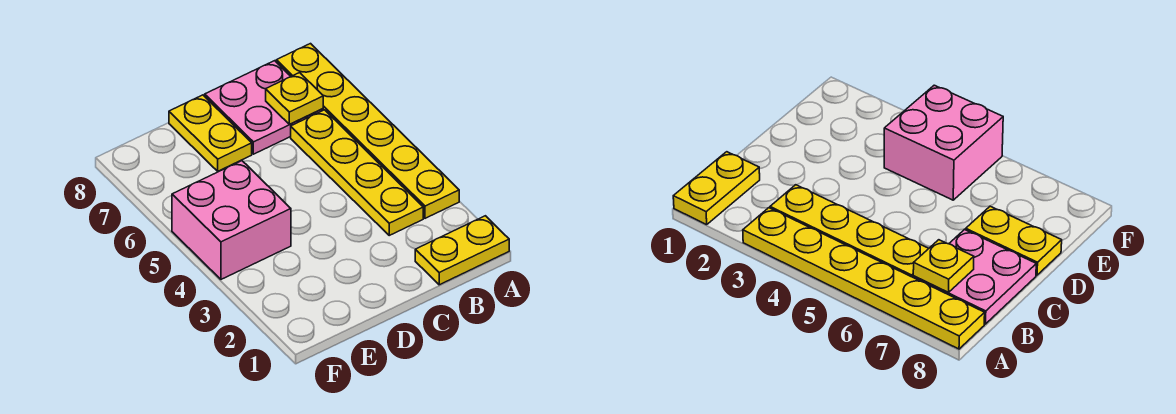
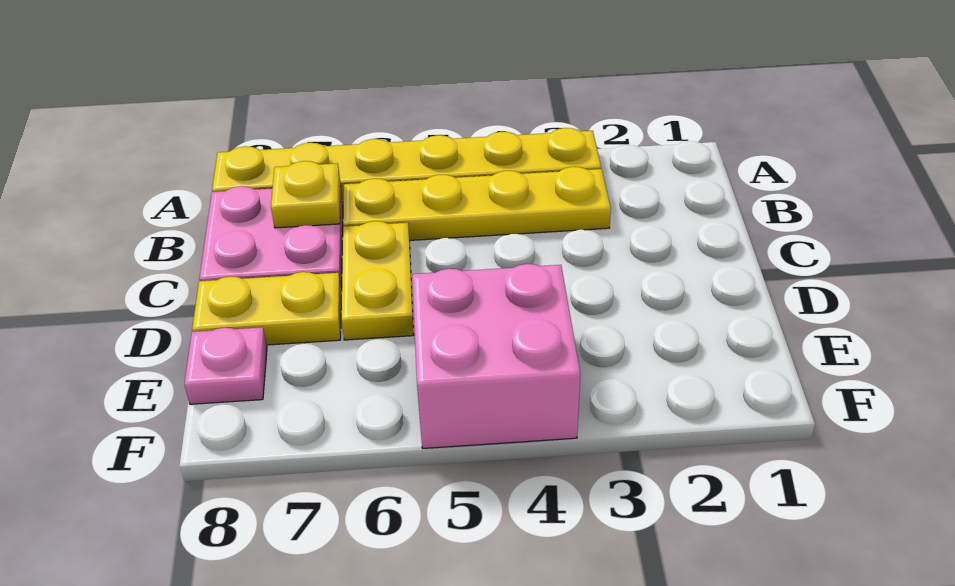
yellow 1x2 plate [415,216,509,285] -> yellow 1x2 plate moved to [341,221,414,340]
none -> pink 1x1 plate [184,327,267,404]

